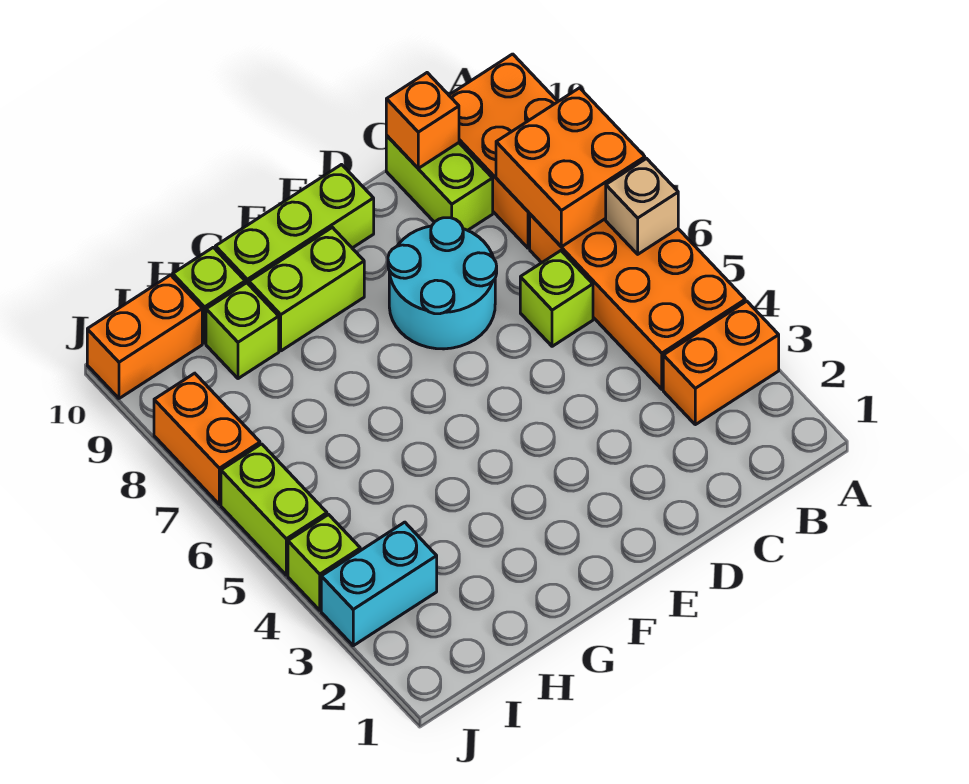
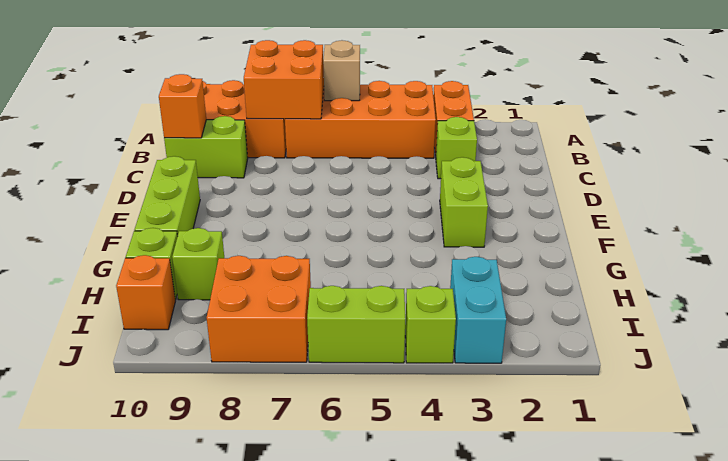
lime 1x1 brick [520,251,593,346] -> lime 1x1 brick moved to [436,117,477,179]
cyan 2x2 round brick [388,218,497,349] -> none
lime 1x2 brick [249,227,364,351] -> lime 1x2 brick moved to [440,157,488,247]
orange 1x2 brick [87,275,202,398] -> orange 1x1 brick [116,255,176,330]
orange 1x2 brick [154,373,260,504] -> orange 2x2 brick [207,256,311,362]

